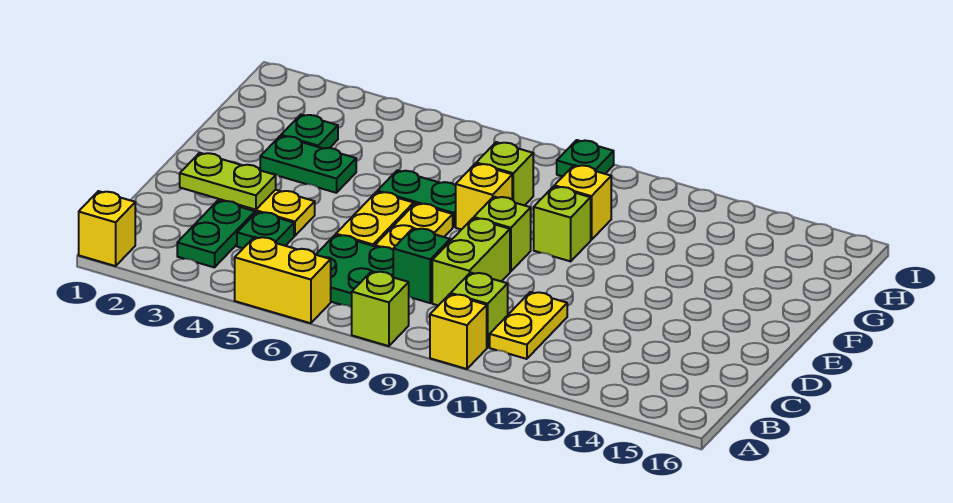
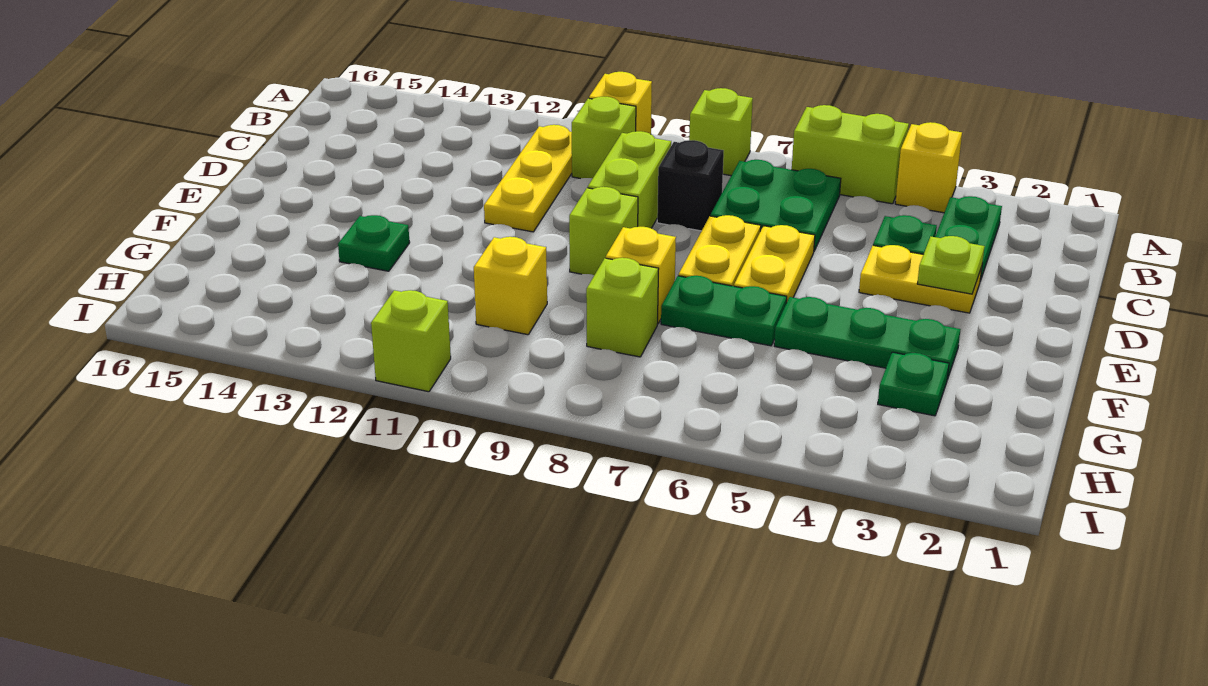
yellow 1x1 brick [79,191,135,266] -> yellow 1x1 brick moved to [895,122,962,213]
yellow 1x2 brick [235,237,331,323] -> lime 1x2 brick [792,105,909,204]
yellow 1x2 plate [490,292,567,359] -> yellow 1x3 plate [484,125,572,232]
green 1x1 brick [393,228,450,303] -> black 1x1 brick [657,140,724,231]
lime 1x2 plate [180,153,276,210] -> lime 1x1 plate [917,236,985,294]
green 1x2 plate [260,136,356,193] -> green 1x3 plate [774,297,961,379]
lime 1x1 brick [534,187,591,261] -> lime 1x1 brick moved to [371,290,451,392]
green 1x1 plate [557,140,614,176] -> green 1x1 plate moved to [338,215,410,271]

